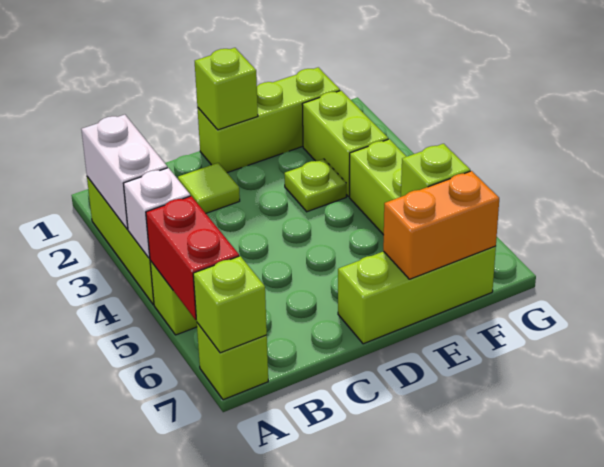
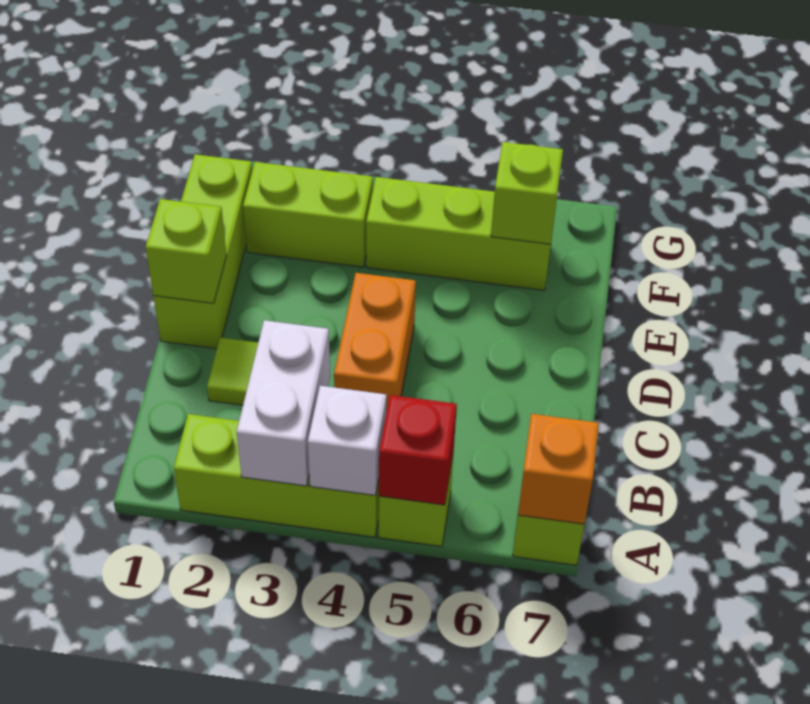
white 1x2 brick [81,115,167,229] -> white 1x2 brick turned to [237,320,330,486]
red 1x2 brick [146,196,239,320] -> red 1x1 brick [379,395,457,505]
lime 1x1 brick [193,256,267,353] -> orange 1x1 brick [518,414,599,524]
lime 1x3 brick [338,246,496,344] -> none
lime 1x1 plate [284,159,346,212] -> none
orange 1x2 brick [383,171,499,279] -> orange 1x2 brick moved to [334,273,416,412]

